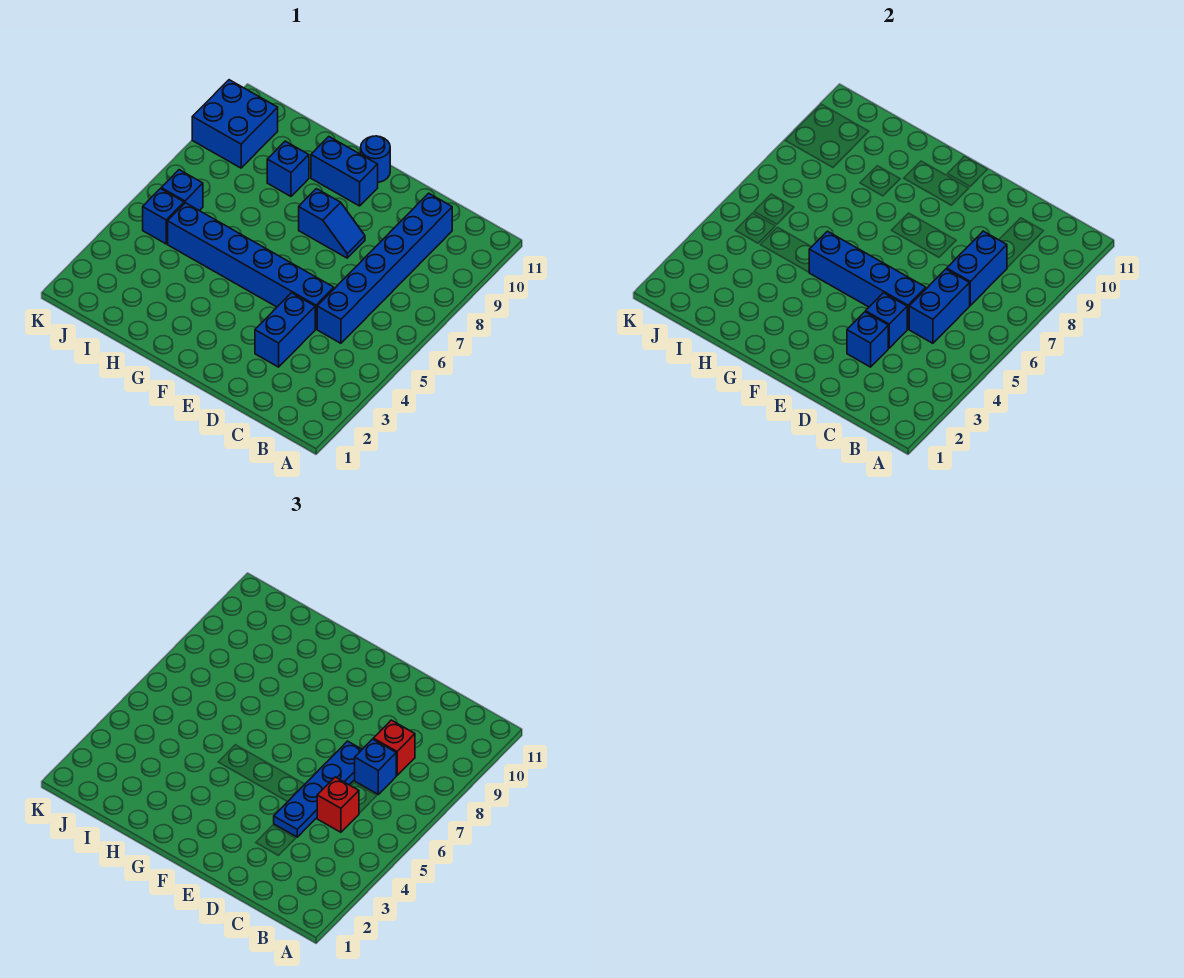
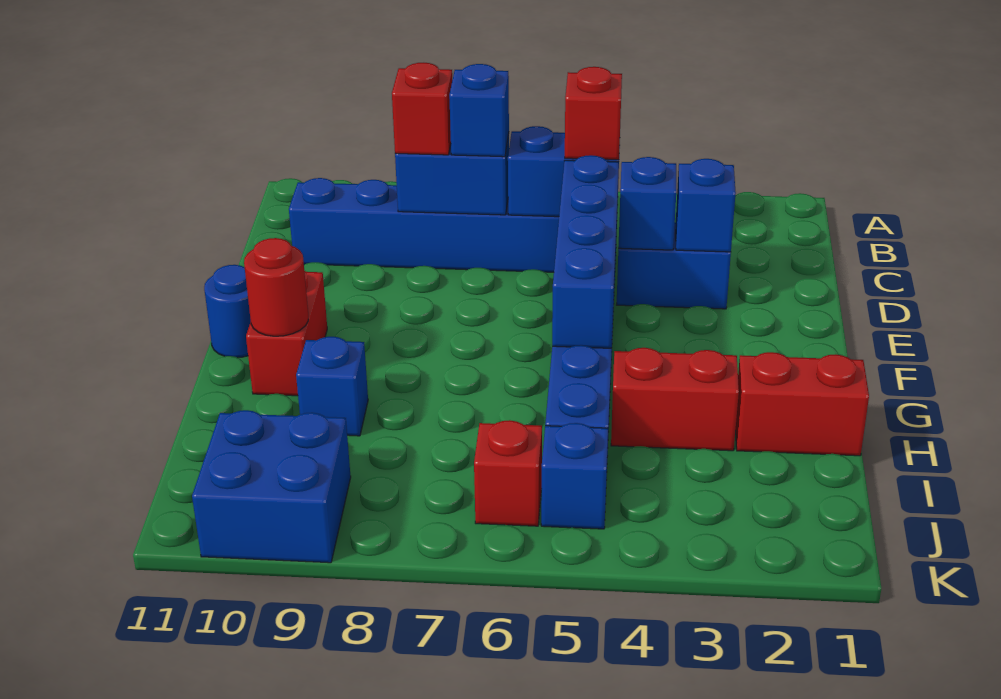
blue 1x4 plate [274,741,362,837] -> none
blue 1x2 slope [299,189,365,258] -> none
blue 1x2 brick [311,137,378,206] -> red 1x2 brick [246,271,327,396]
none -> red 1x1 round brick [244,238,308,336]
none -> red 1x2 brick [736,352,869,456]
none -> red 1x2 brick [611,348,739,451]
blue 1x1 brick [161,170,203,211] -> red 1x1 brick [474,420,542,526]

